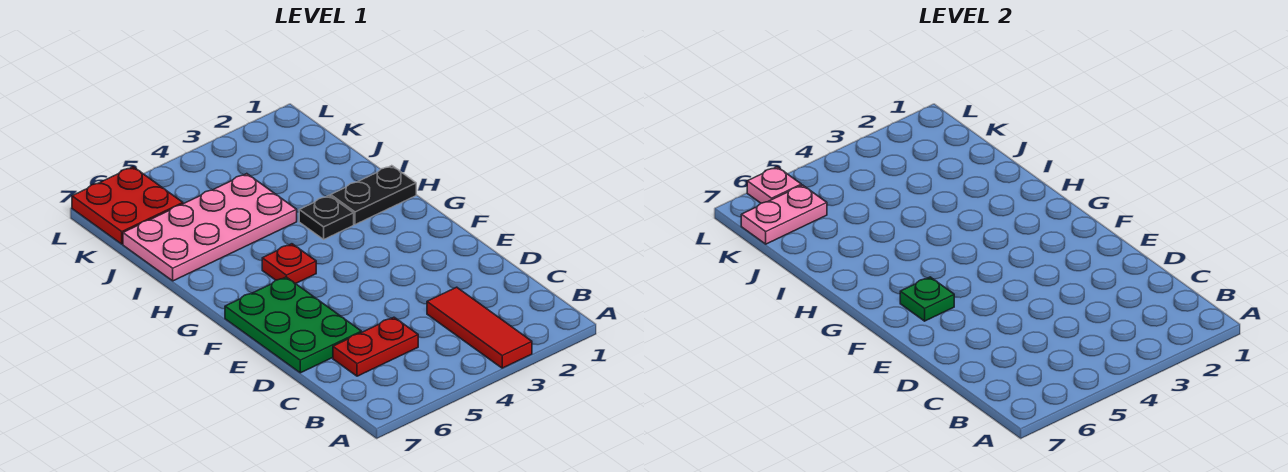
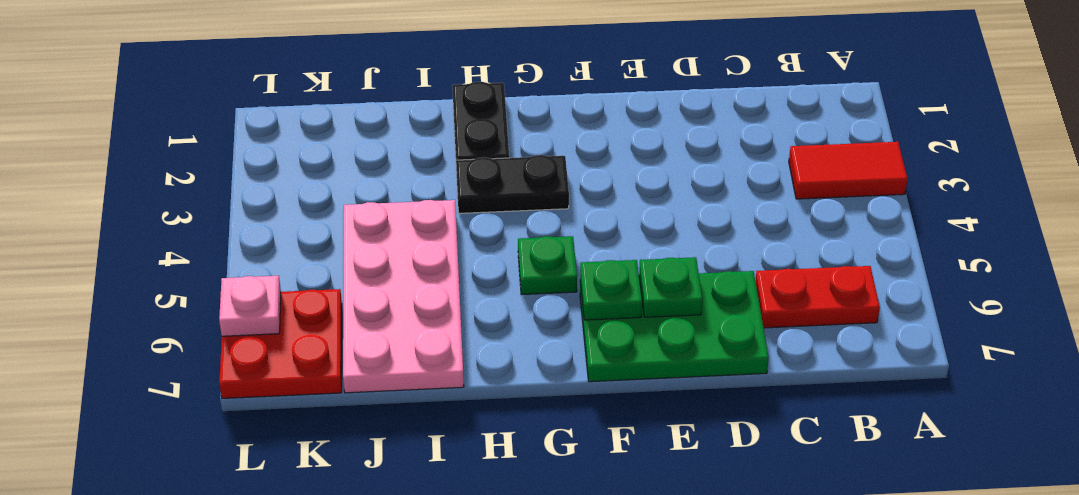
red 1x3 tile [427,287,532,368] -> red 1x2 tile [789,142,908,199]
red 1x2 plate [333,317,418,376] -> red 1x2 plate turned to [755,266,880,328]
none -> green 1x1 plate [639,257,702,317]
red 1x1 plate [262,244,316,284] -> green 1x1 plate [518,236,577,295]
black 1x1 plate [299,195,354,239] -> black 1x2 plate [456,155,569,213]
pink 1x2 plate [741,185,827,244] -> none

